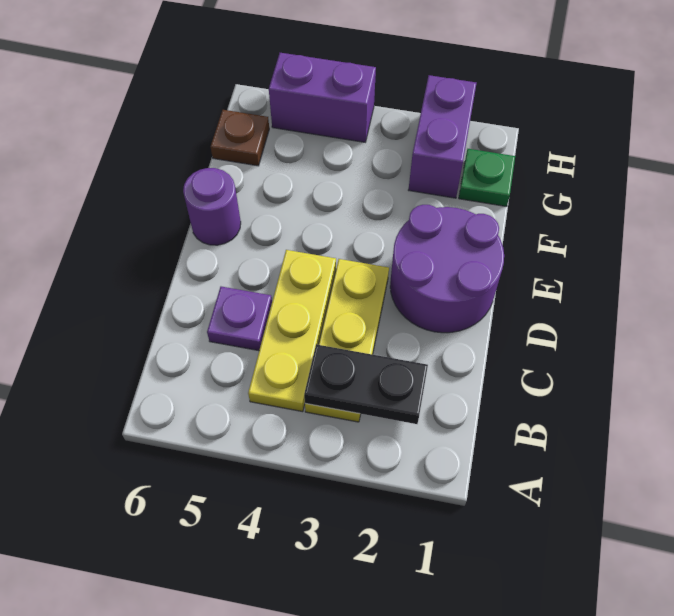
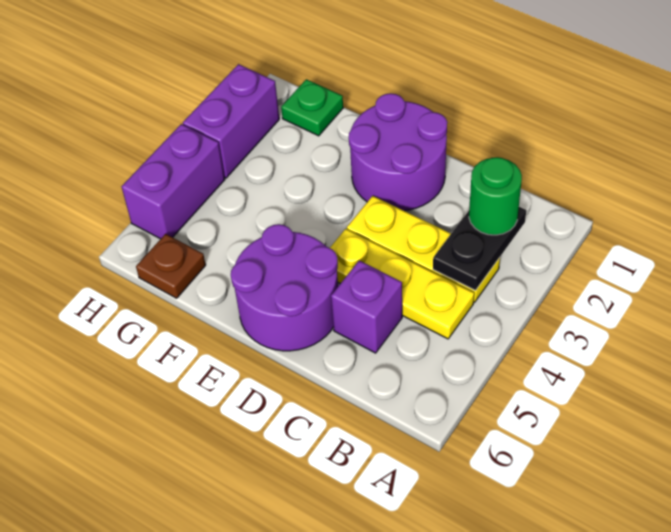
none -> green 1x1 round brick [469,157,522,235]
purple 1x1 plate [207,287,272,351] -> purple 1x1 brick [331,261,402,353]
purple 1x1 round brick [183,168,241,245] -> purple 2x2 round brick [231,224,338,351]
purple 1x2 brick [409,75,476,198] -> purple 1x2 brick turned to [183,64,279,178]

